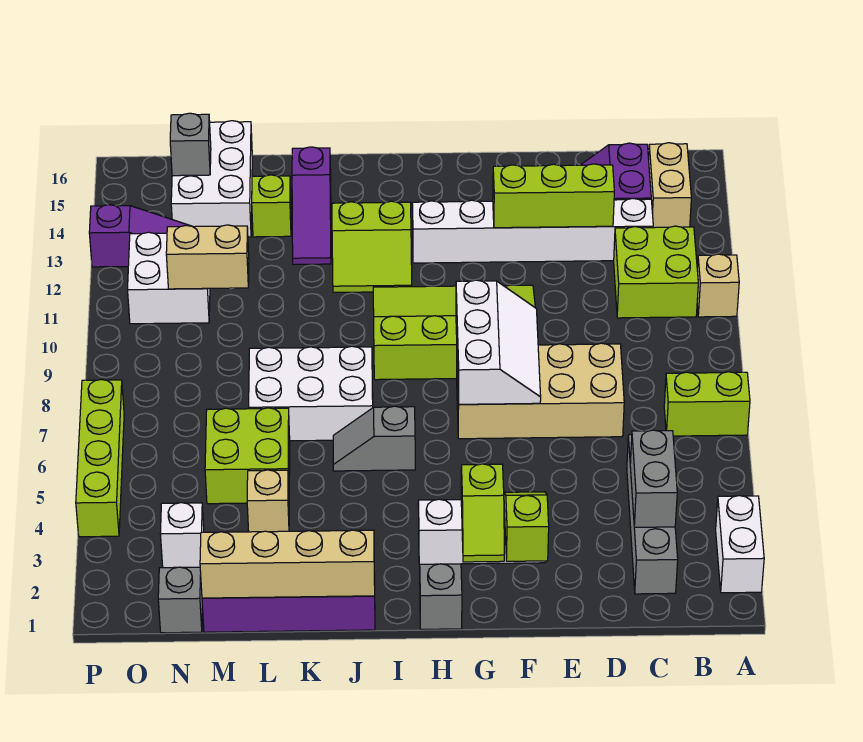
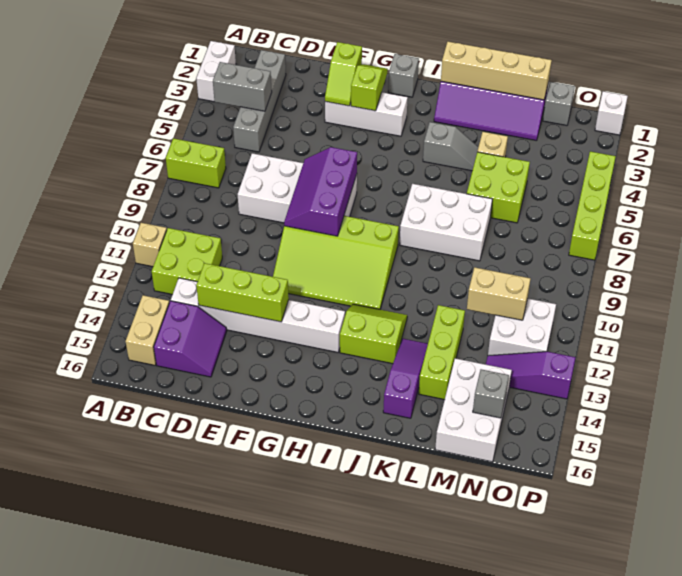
grey 1x2 brick [630,430,677,527] -> grey 1x2 brick turned to [213,62,272,111]
tan 2x4 brick [457,343,624,439] -> white 2x4 brick [238,153,357,223]
white 2x3 slope [456,280,541,404] -> purple 2x3 slope [284,147,357,236]
grey 1x2 slope [333,406,415,471] -> grey 1x2 slope moved to [423,122,478,171]
lime 1x1 brick [252,175,291,237] -> lime 1x3 brick [419,305,465,400]
white 1x1 brick [160,503,204,568] -> white 1x1 brick moved to [595,91,628,135]

